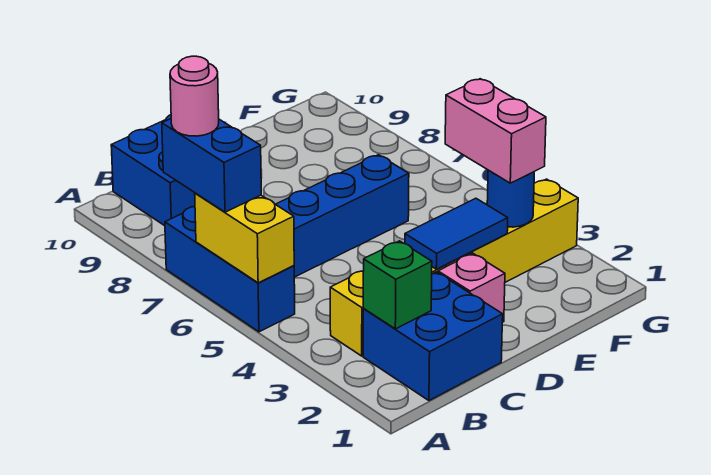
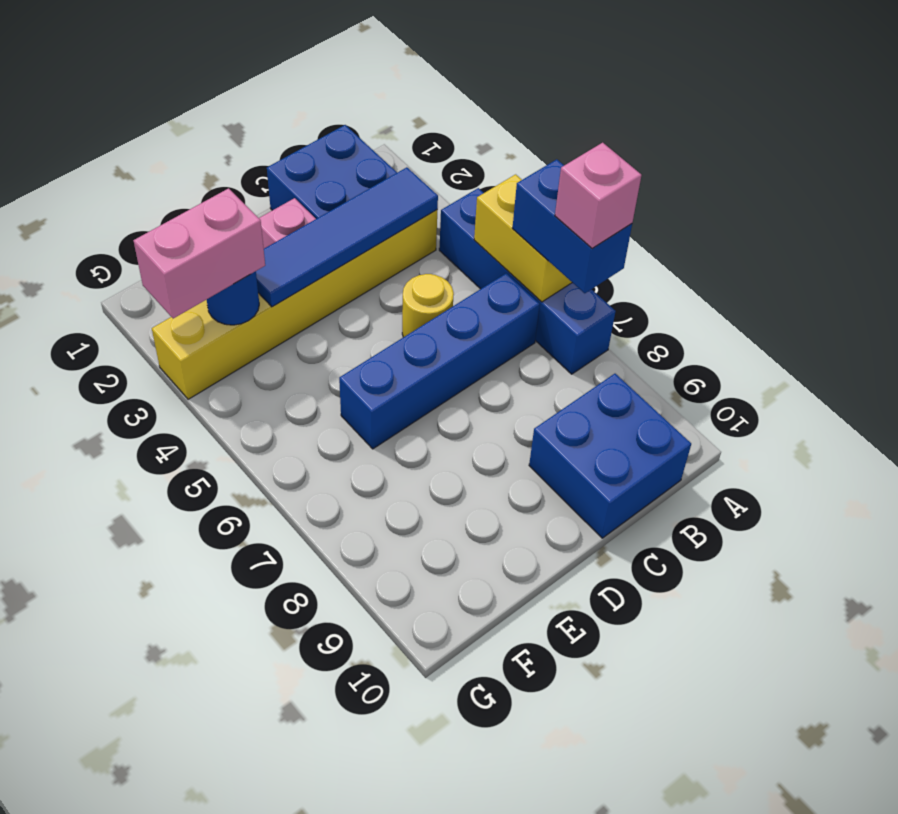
blue 1x3 brick [165,206,295,332] -> blue 1x4 brick [439,188,616,374]
pink 1x1 round brick [170,56,219,136] -> pink 1x1 brick [555,143,642,249]
green 1x1 brick [363,241,432,329] -> none
none -> yellow 1x1 round brick [402,274,454,337]
blue 1x2 tile [405,198,508,269] -> blue 1x4 tile [256,167,438,307]
pink 1x2 brick [445,79,546,183] -> pink 1x2 brick turned to [133,188,265,319]

